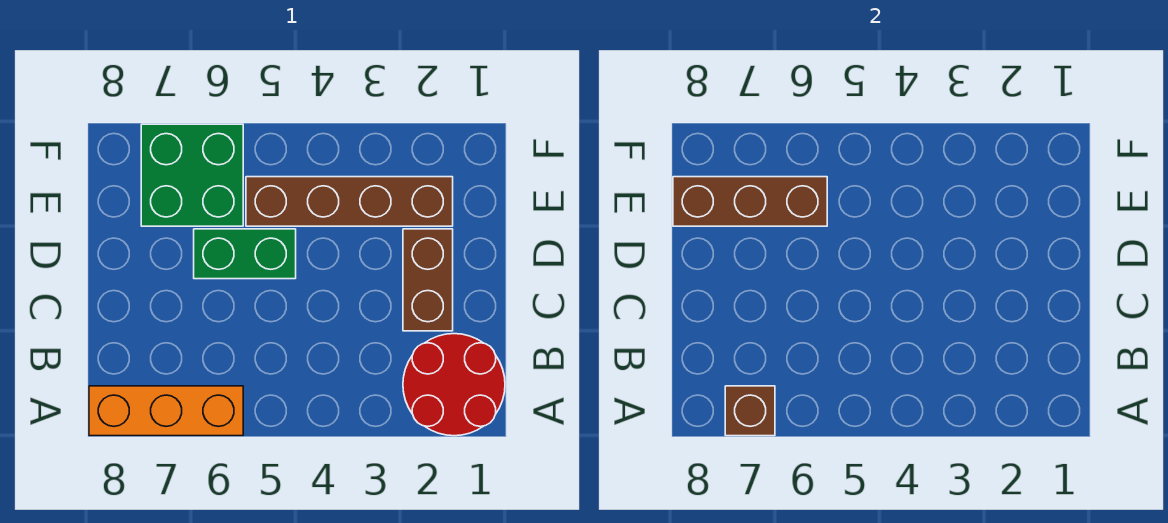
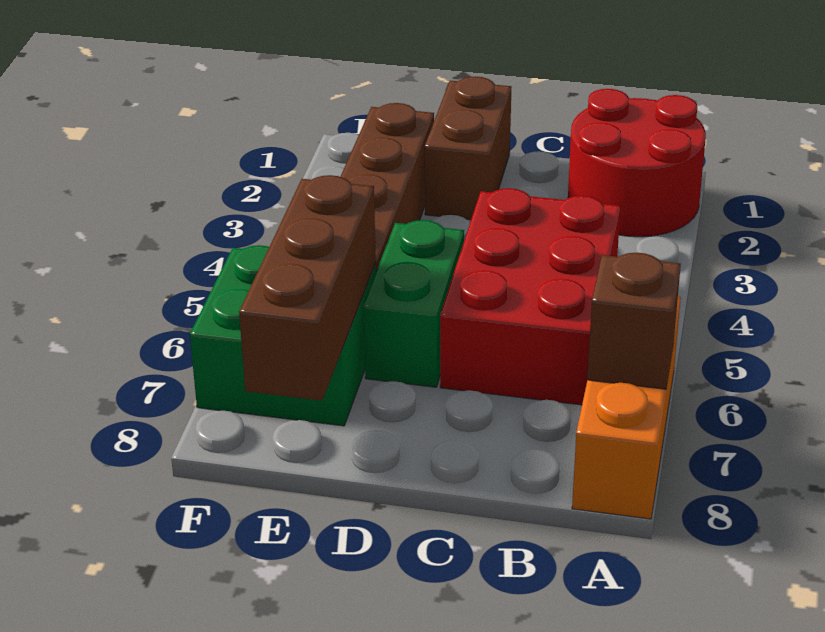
none -> red 2x3 brick [440,188,621,405]
brown 1x2 brick [403,229,453,331] -> brown 1x2 brick turned to [425,77,511,220]

